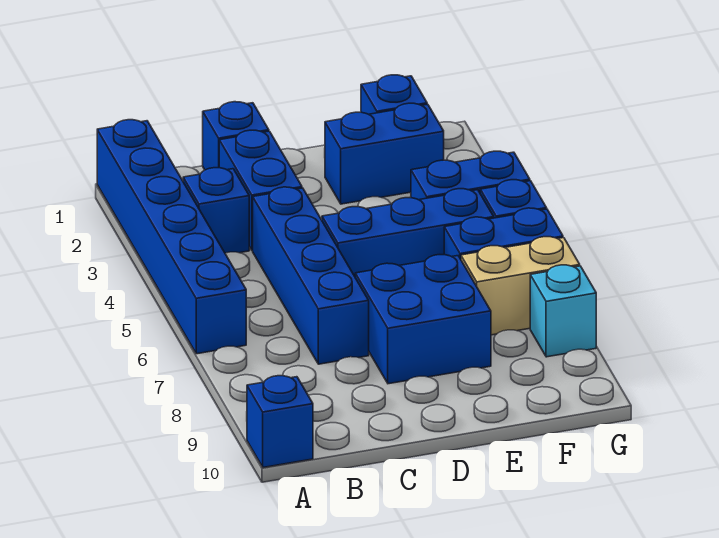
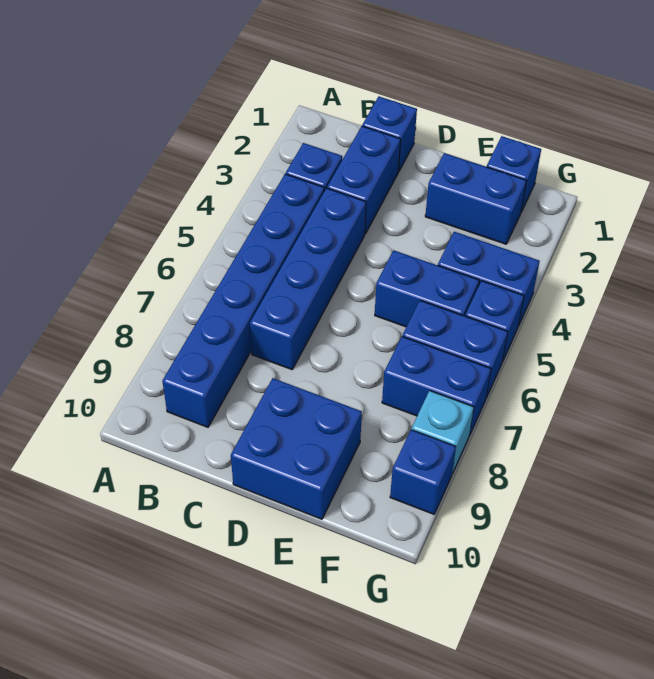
blue 1x6 brick [97,120,246,354] -> blue 1x6 brick moved to [162,174,324,427]
blue 1x1 brick [247,376,313,467] -> blue 1x1 brick moved to [390,430,456,514]
blue 1x3 brick [322,189,494,276] -> blue 1x2 brick [375,250,479,327]
blue 2x2 brick [355,255,491,384] -> blue 2x2 brick moved to [231,378,362,519]
tan 1x2 brick [461,237,580,335] -> blue 1x2 brick [382,336,491,435]

